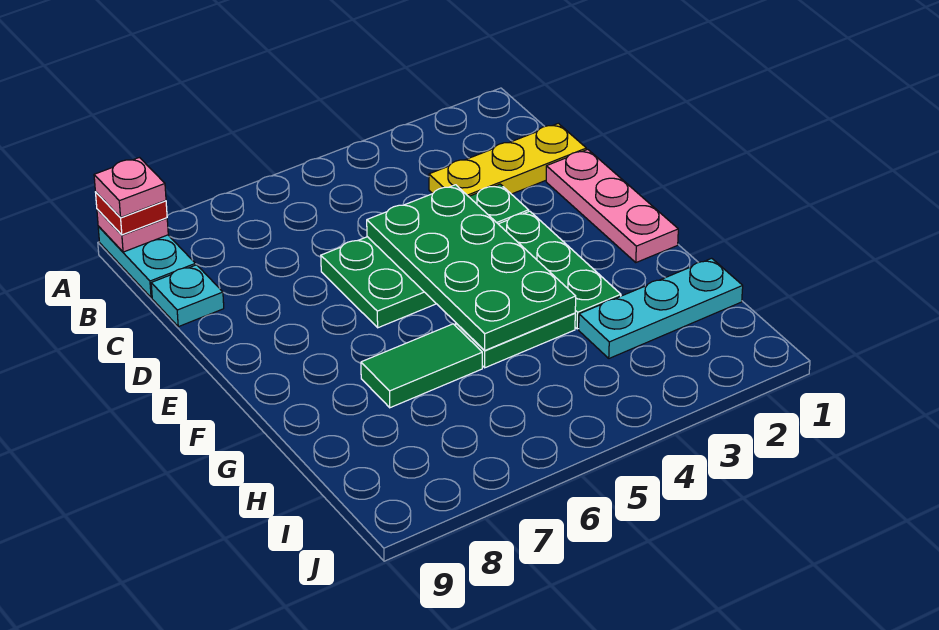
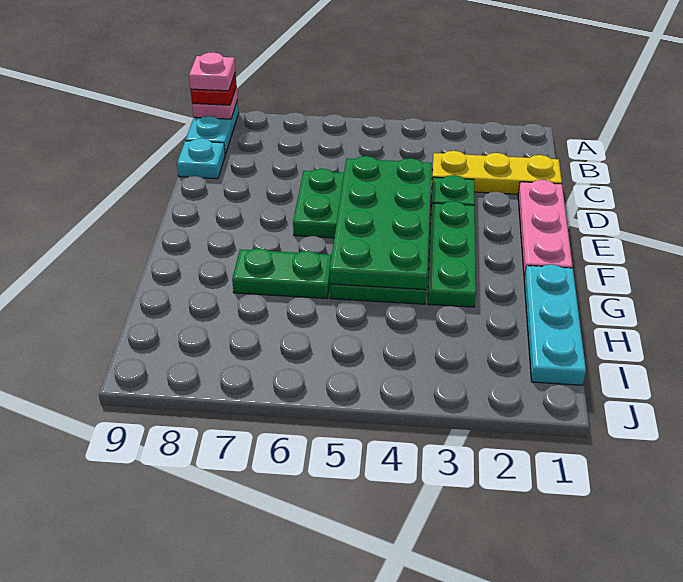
green 1x2 tile [361,324,482,408] -> green 1x2 plate [232,248,332,298]
cyan 1x3 plate [579,258,743,358] -> cyan 1x3 plate turned to [524,264,586,385]

